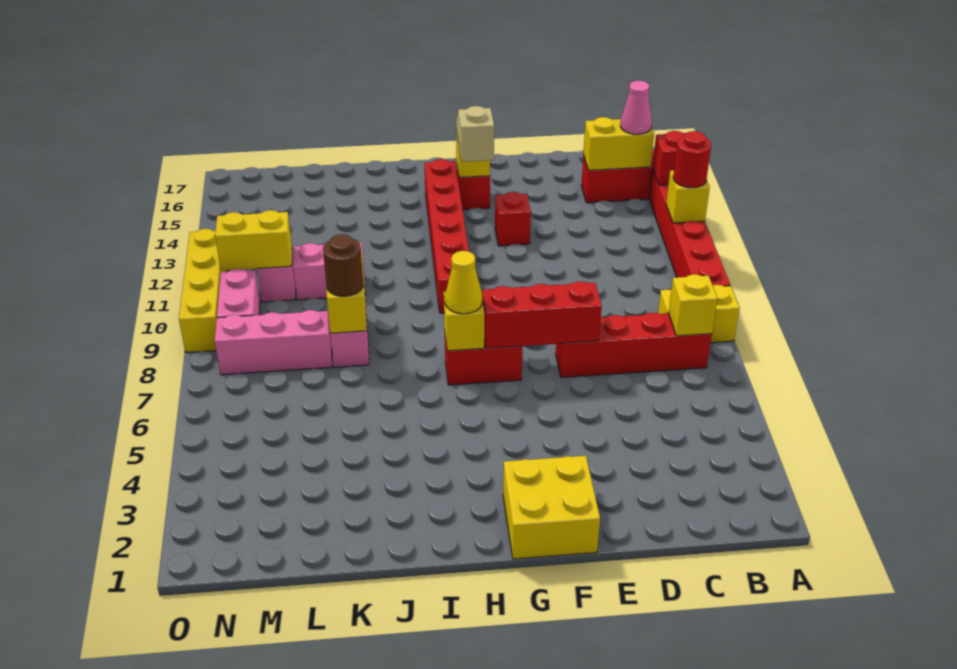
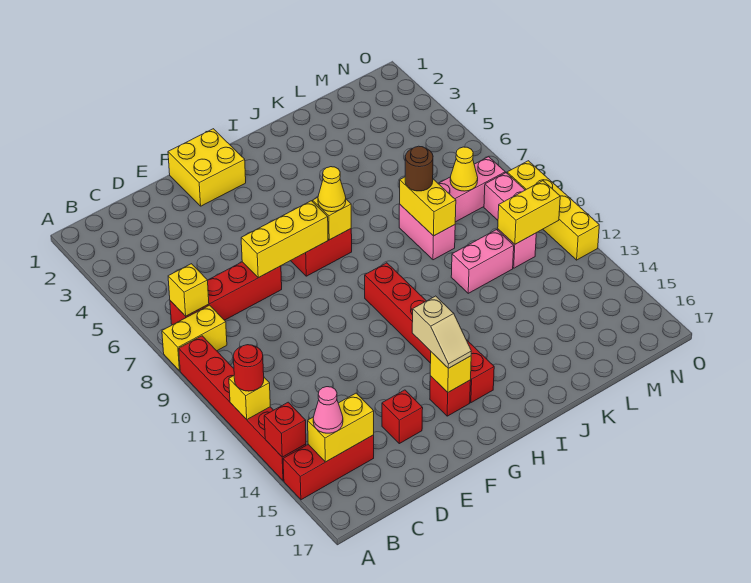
red 1x3 brick [482,281,602,348] -> yellow 1x3 brick [241,201,328,278]
red 1x1 brick [495,192,531,246] -> red 1x1 brick moved to [382,390,423,444]
none -> yellow 1x1 cone [450,147,478,191]

